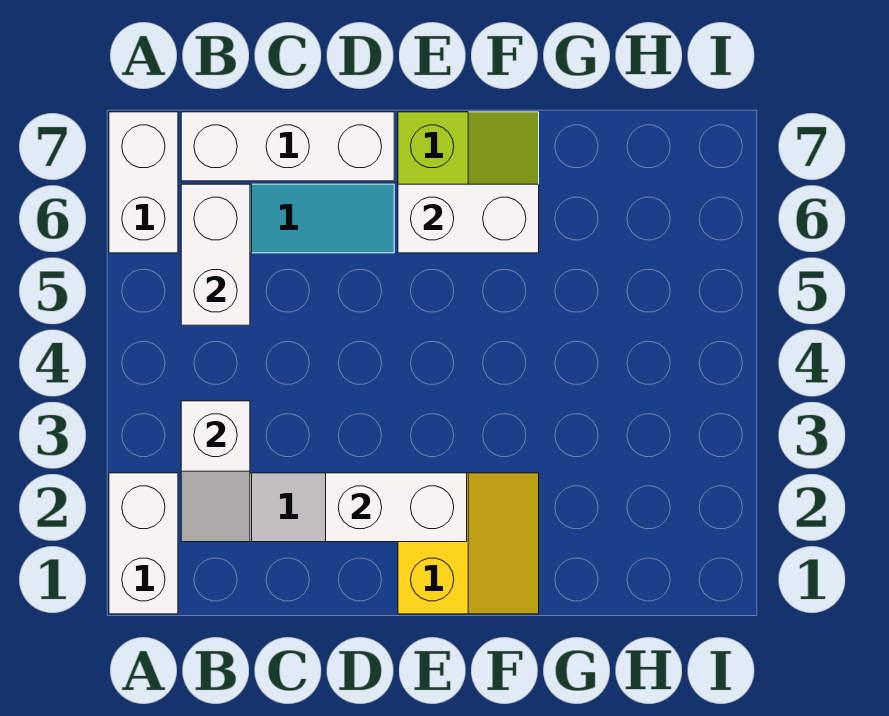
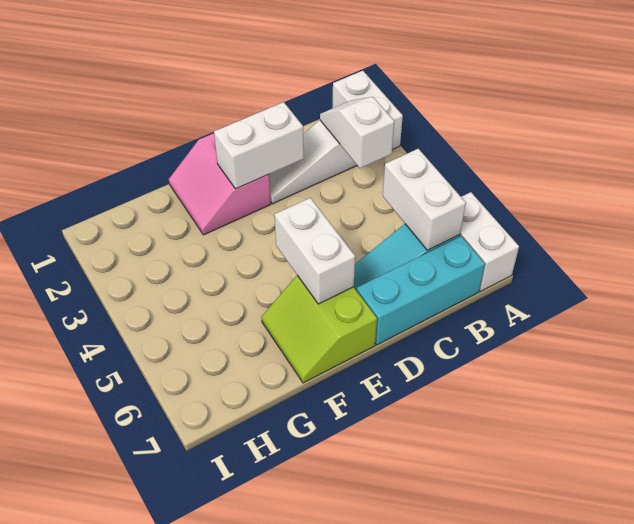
white 1x3 brick [181,112,394,181] -> cyan 1x3 brick [356,236,485,345]
yellow 2x2 slope [398,473,539,614] -> pink 2x2 slope [169,133,271,235]
white 1x2 brick [398,184,539,253] -> white 1x2 brick turned to [275,198,355,304]

